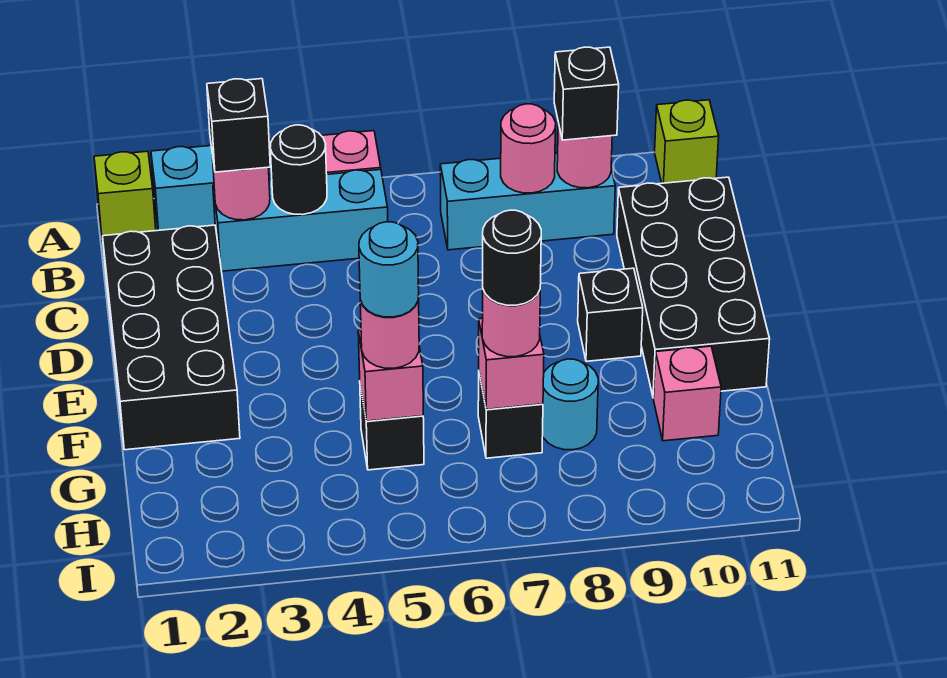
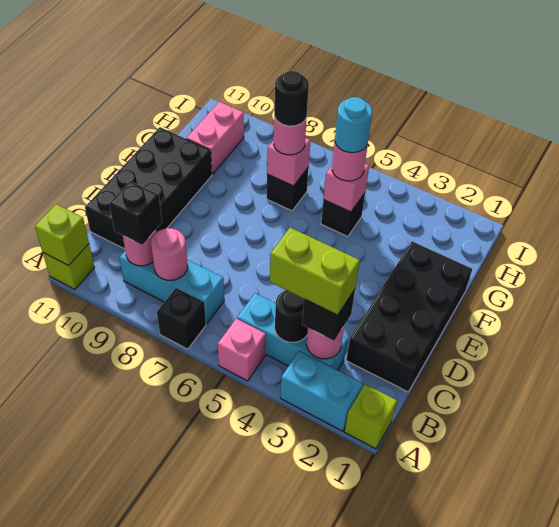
none -> lime 1x1 brick [35,204,89,266]
none -> lime 1x2 brick [270,228,360,315]
black 1x1 brick [578,268,643,361] -> black 1x1 brick moved to [157,288,206,349]
cyan 1x1 round brick [543,359,598,450] -> none
pink 1x1 brick [654,346,721,441] -> pink 1x2 brick [187,102,244,174]

